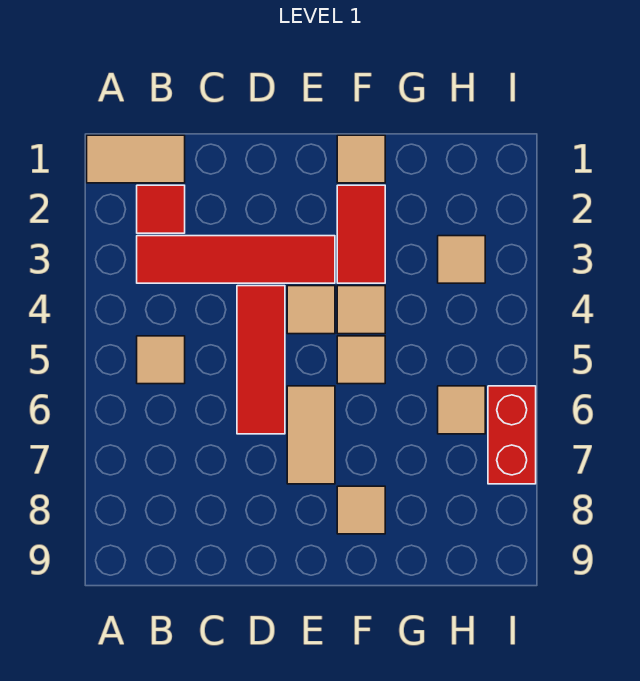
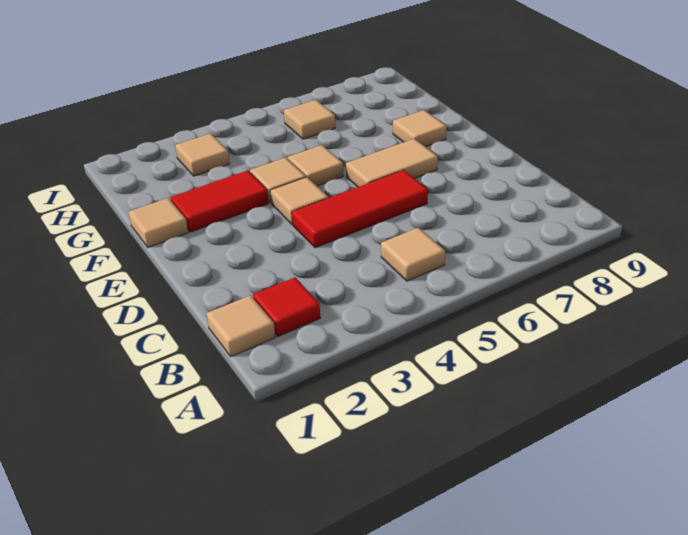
tan 1x2 tile [87,135,185,183] -> tan 1x1 tile [206,295,275,357]
red 1x4 tile [137,236,335,283] -> none
red 1x2 brick [488,386,536,484] -> none

